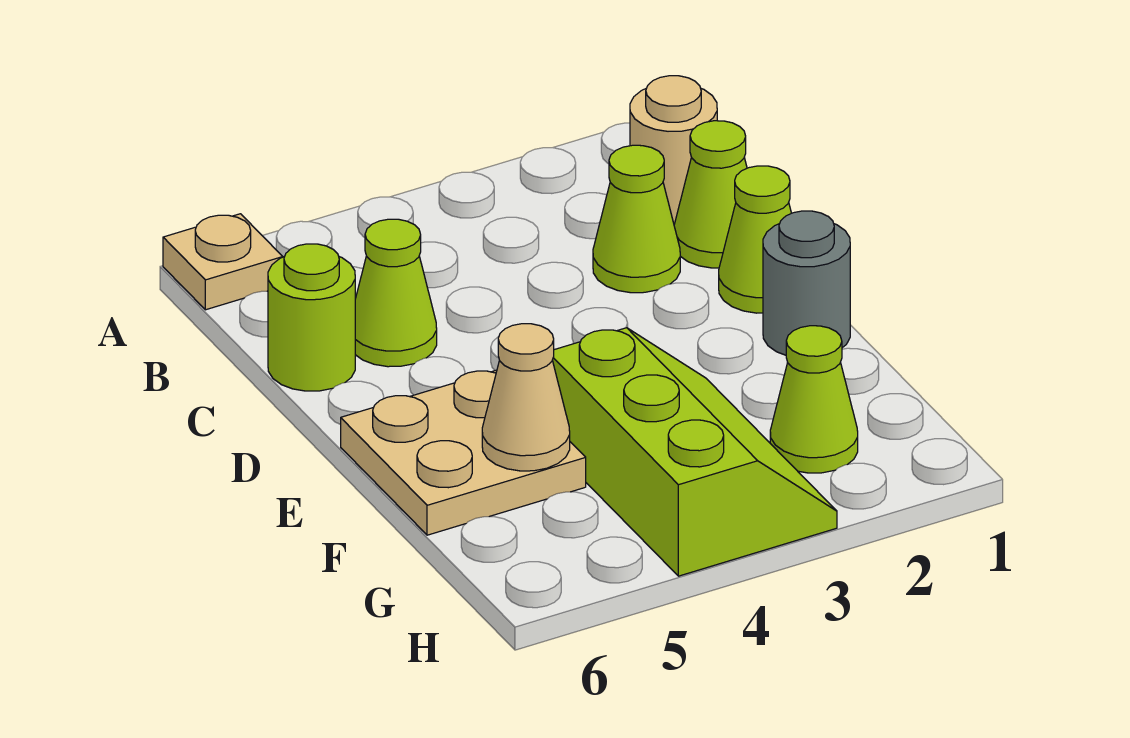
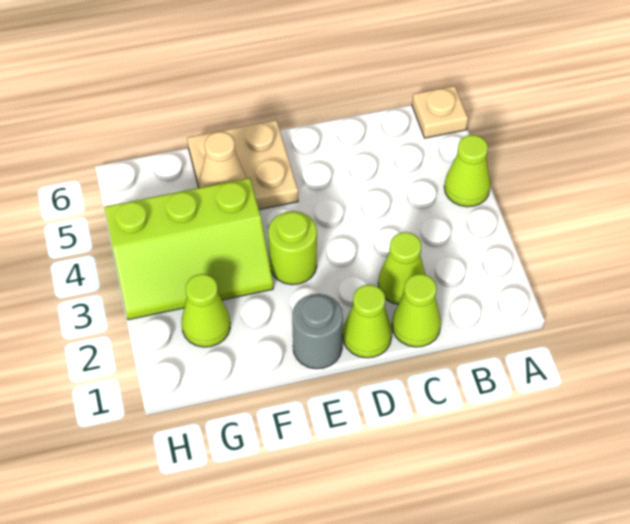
tan 1x1 round brick [630,76,717,223] -> none
lime 1x1 cone [355,219,437,367] -> lime 1x1 cone moved to [444,135,491,207]
lime 1x1 round brick [268,244,355,391] -> lime 1x1 round brick moved to [268,211,317,285]

